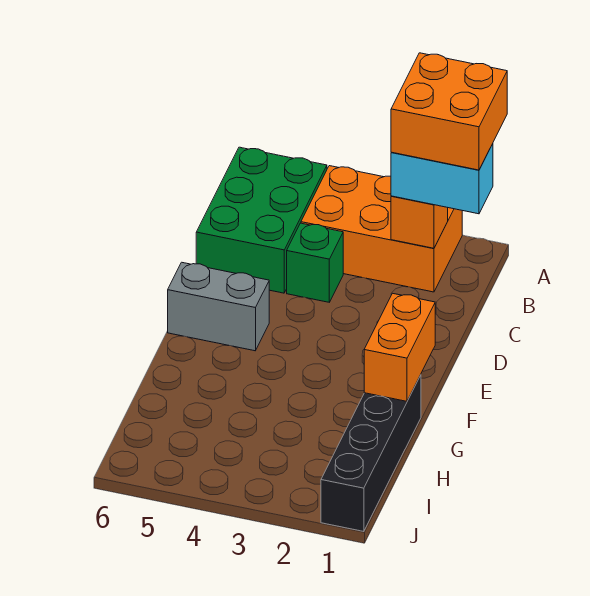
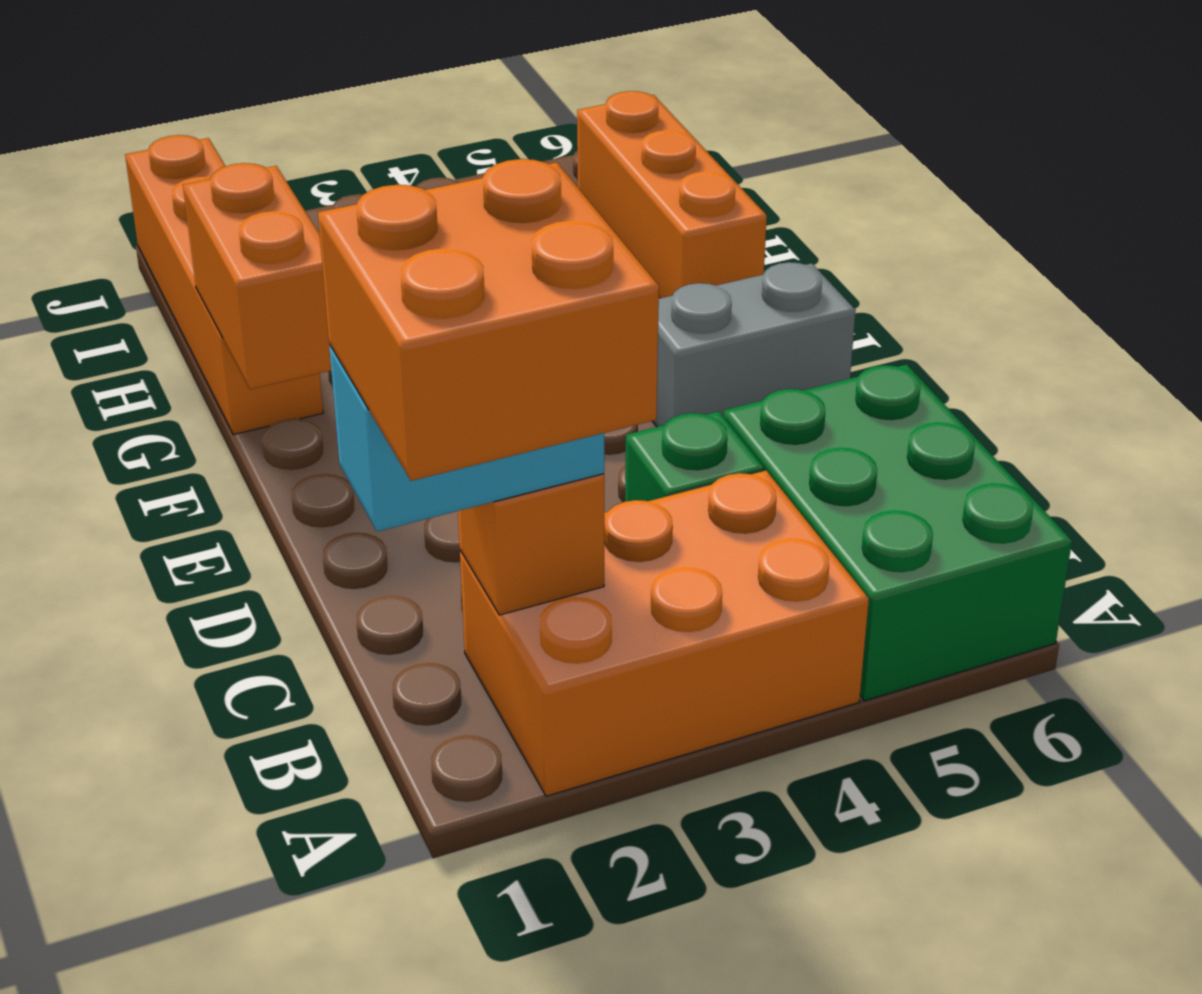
black 1x4 brick [321,375,421,532] -> orange 1x4 brick [125,135,323,435]
none -> orange 1x3 brick [577,91,767,299]

